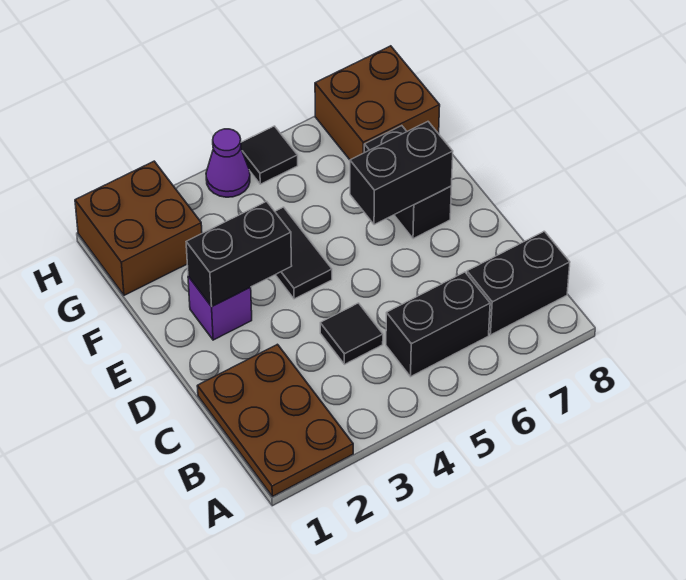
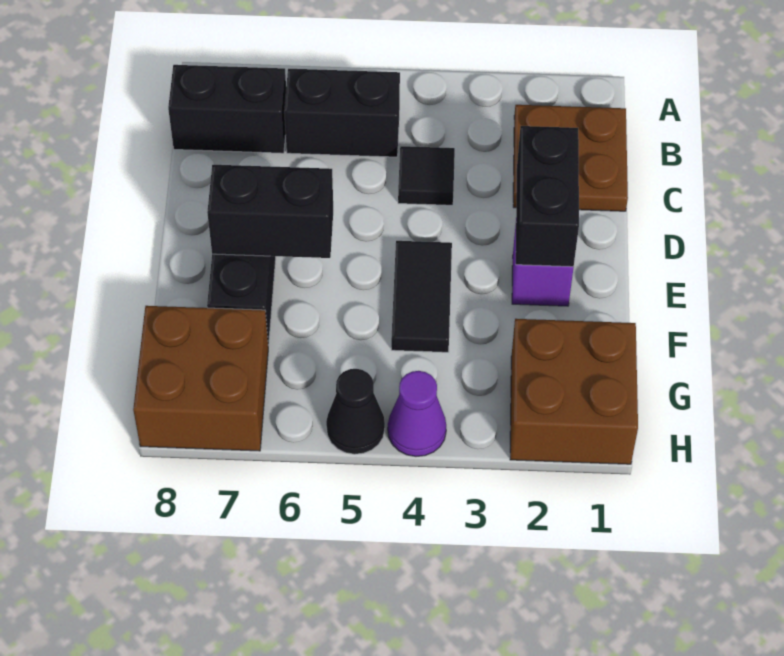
brown 2x3 plate [197,344,353,496] -> brown 2x2 plate [513,105,628,211]
black 1x2 brick [186,201,292,307] -> black 1x2 brick turned to [516,126,579,267]
black 1x1 tile [241,126,298,184] -> black 1x1 cone [326,369,385,454]

